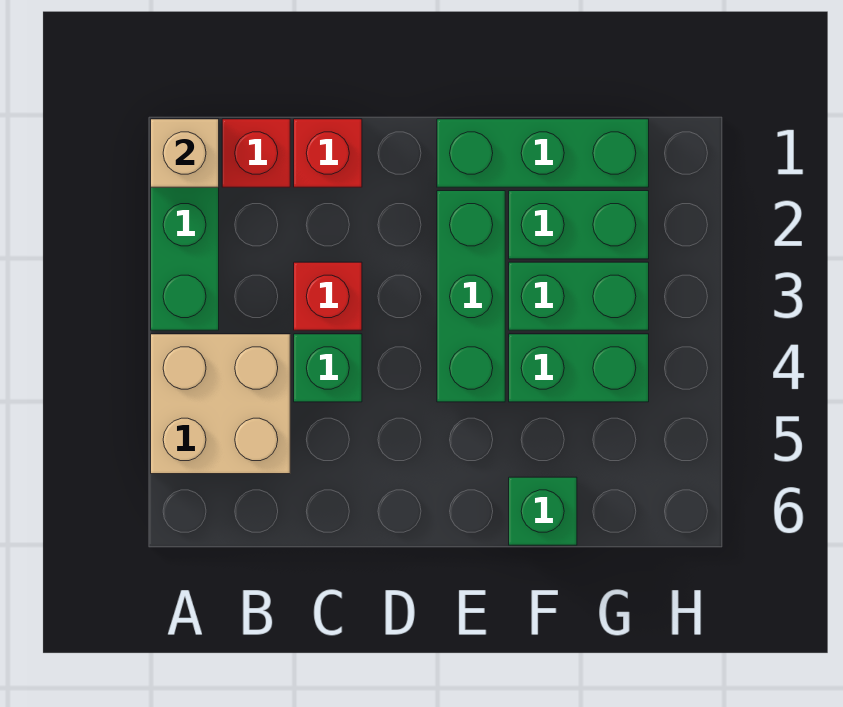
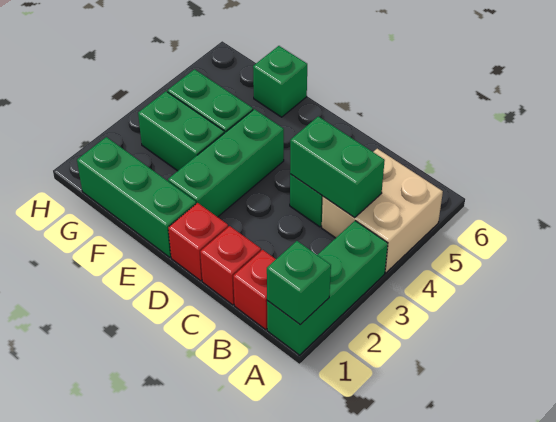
tan 1x1 brick [151,119,219,187] -> green 1x1 brick [267,241,331,325]
red 1x1 brick [294,262,362,330] -> red 1x1 brick moved to [168,203,228,281]
green 1x2 brick [509,191,649,259] -> green 1x2 brick moved to [290,116,385,218]

